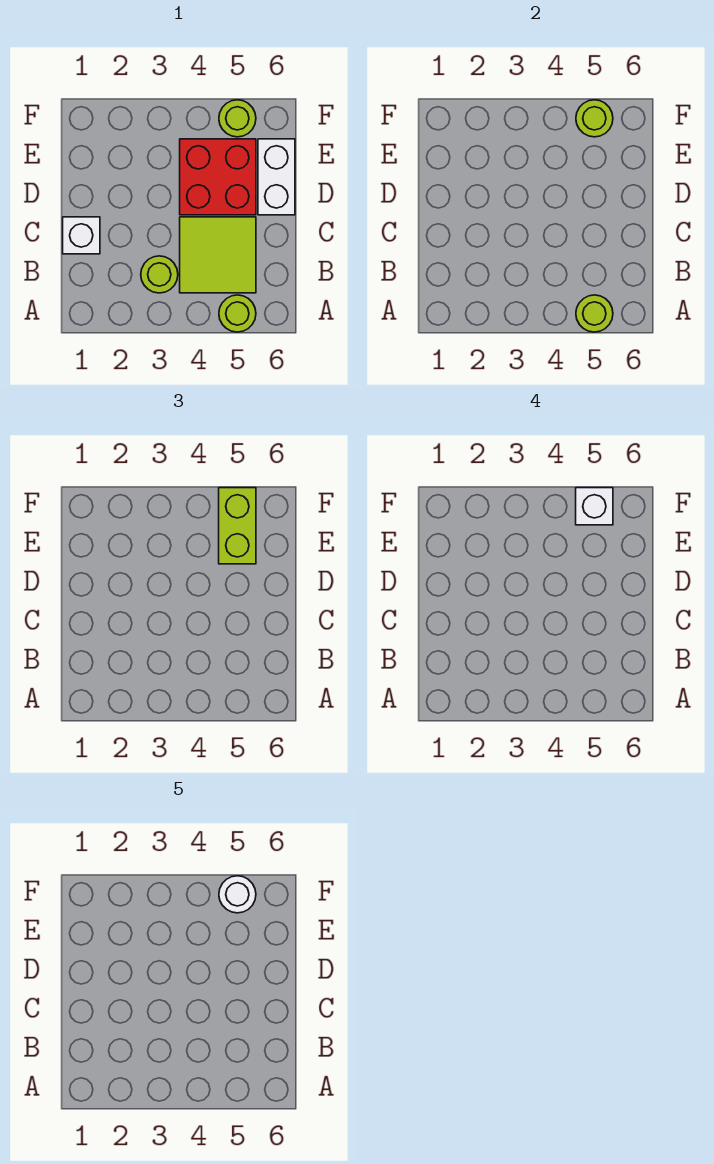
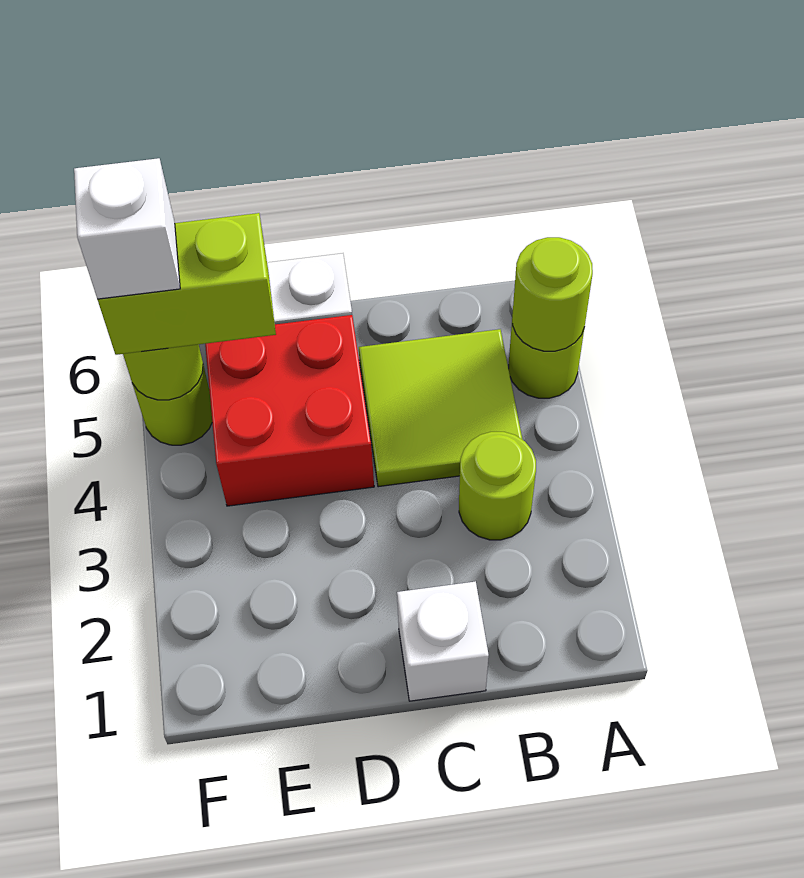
white 1x1 round brick [219,876,256,913] -> none

